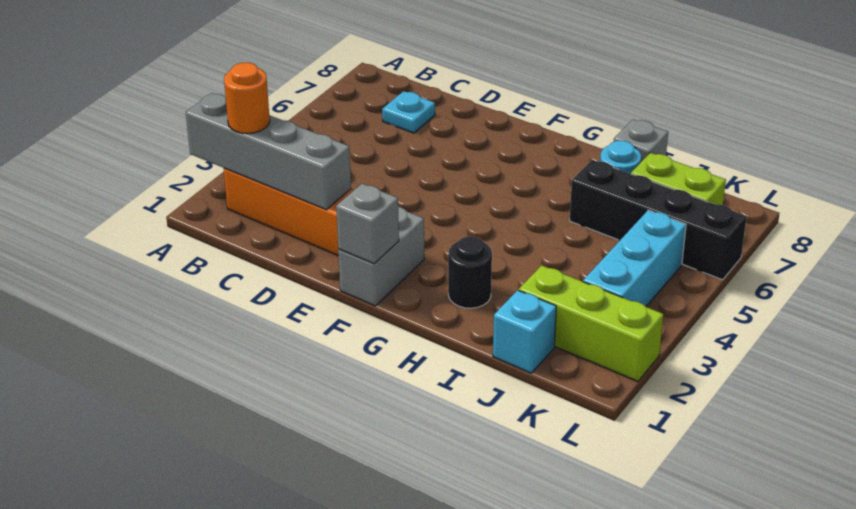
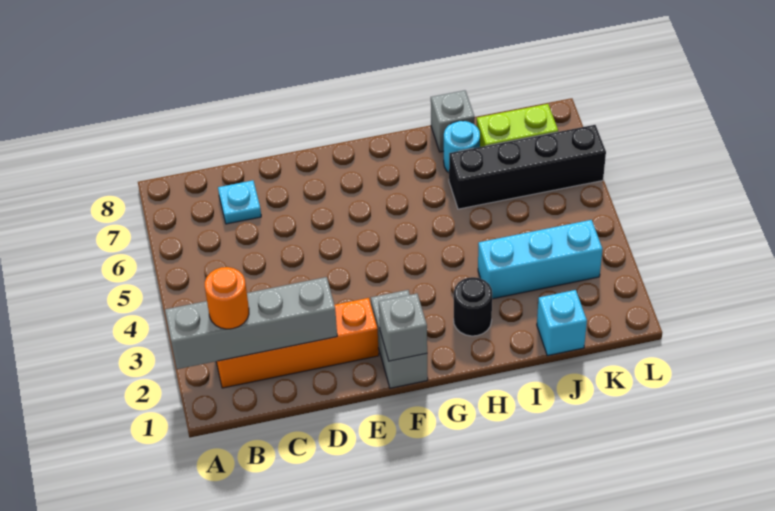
lime 1x3 brick [519,265,663,382] -> none
cyan 1x3 brick [583,210,686,306] -> cyan 1x3 brick turned to [478,220,603,299]

